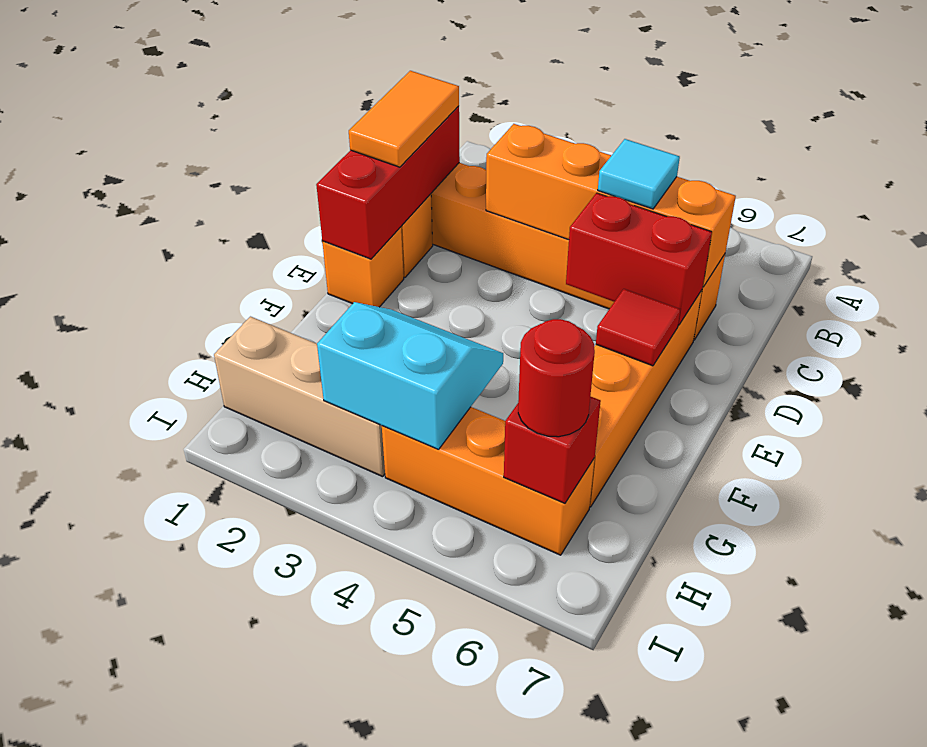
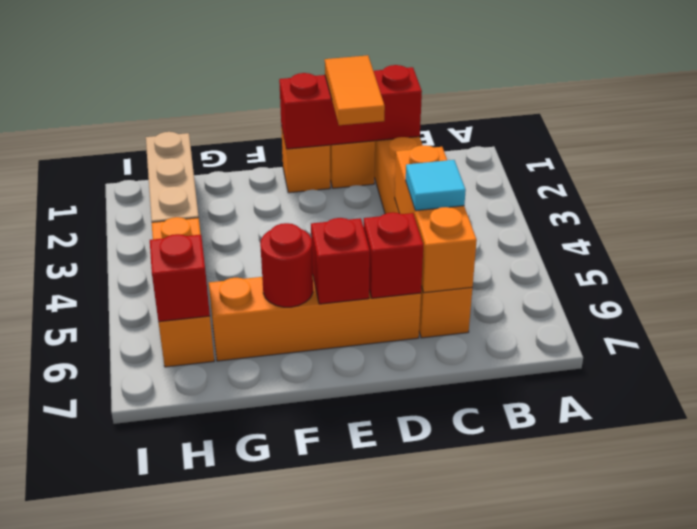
orange 1x2 tile [349,71,459,167] -> orange 1x2 tile turned to [325,55,385,125]
orange 1x4 brick [486,124,736,287] -> orange 1x3 brick [395,145,477,293]
red 1x2 brick [566,193,712,325] -> red 1x1 brick [363,212,423,298]
red 1x1 tile [596,289,680,366] -> red 1x1 brick [311,218,370,304]
cyan 2x2 slope [317,302,503,450] -> none
red 1x1 round brick [518,319,595,437] -> red 1x1 round brick moved to [260,223,313,307]

